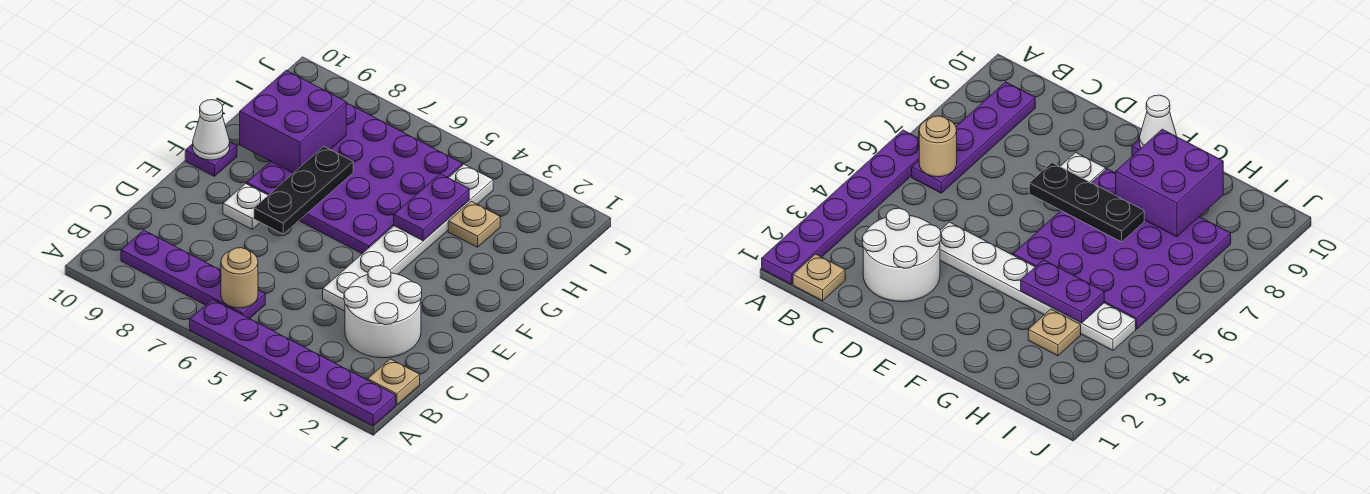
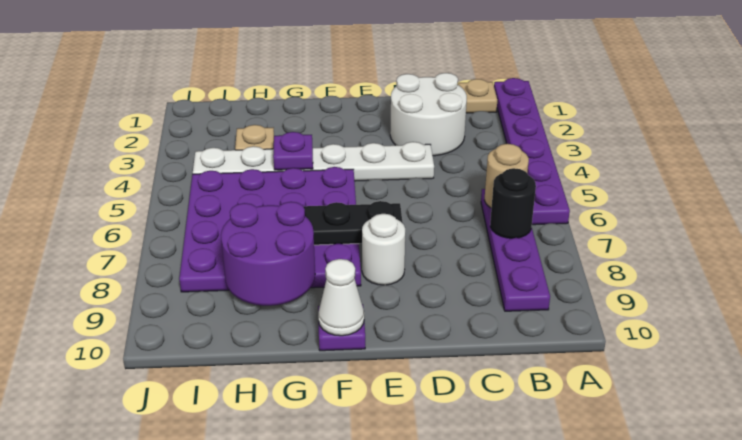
none -> black 1x1 round brick [490,168,536,238]
white 1x1 plate [223,184,268,229] -> white 1x1 round brick [362,214,405,285]
purple 1x2 plate [394,174,469,241] -> purple 1x1 plate [273,132,313,170]
purple 2x2 brick [240,71,346,173] -> purple 2x2 round brick [221,202,315,306]

